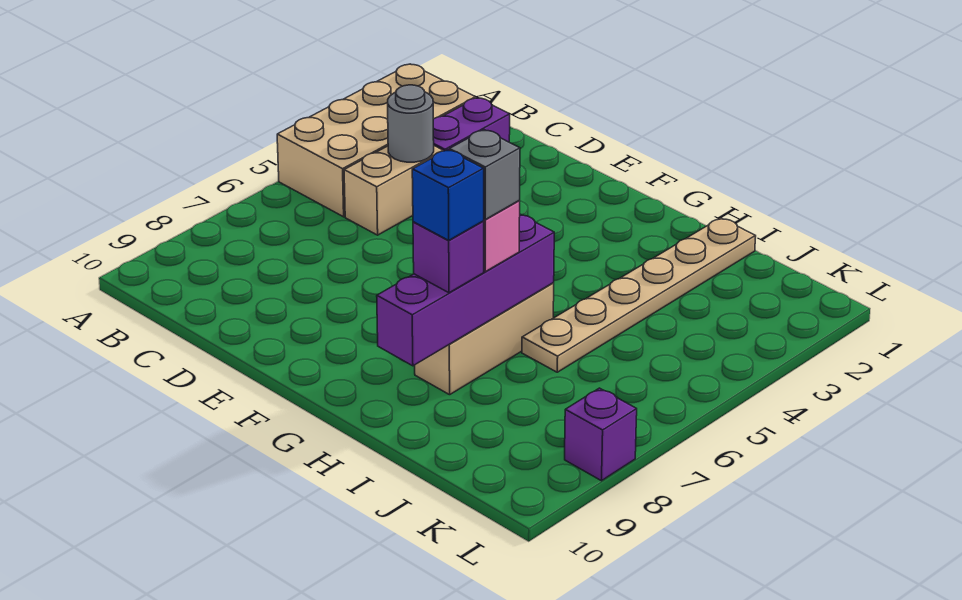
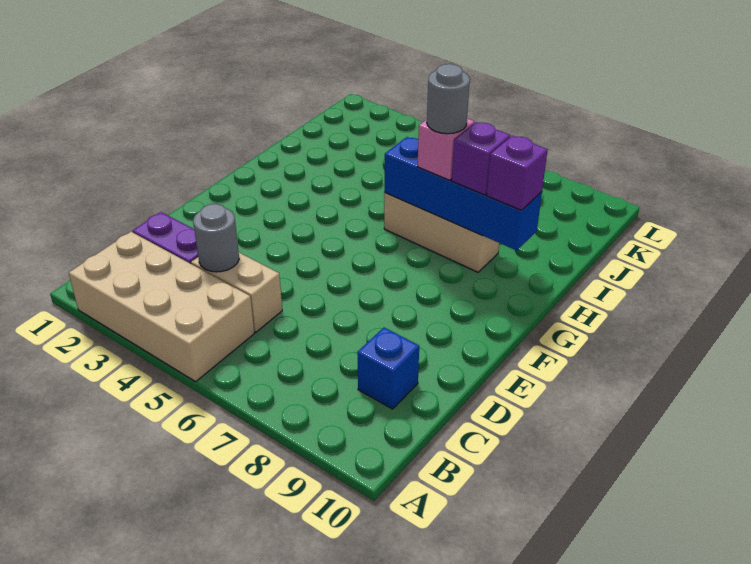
purple 1x4 brick [377,214,554,366] -> blue 1x4 brick [384,137,542,250]
grey 1x1 brick [449,130,520,219] -> grey 1x1 round brick [427,64,470,134]
blue 1x1 brick [412,150,484,240] -> blue 1x1 brick moved to [357,328,419,409]
tan 1x6 plate [522,218,756,372] -> none
purple 1x1 brick [565,388,637,481] -> purple 1x1 brick moved to [487,136,548,210]

